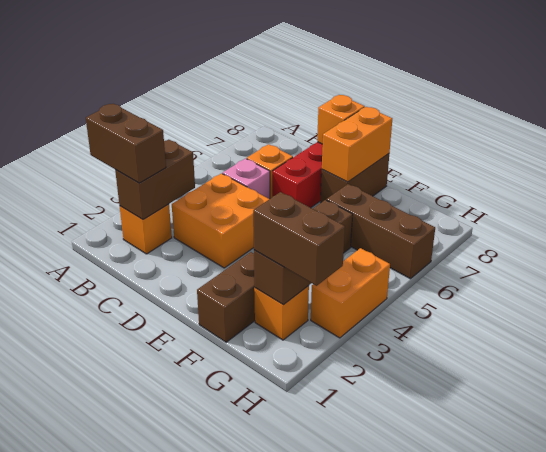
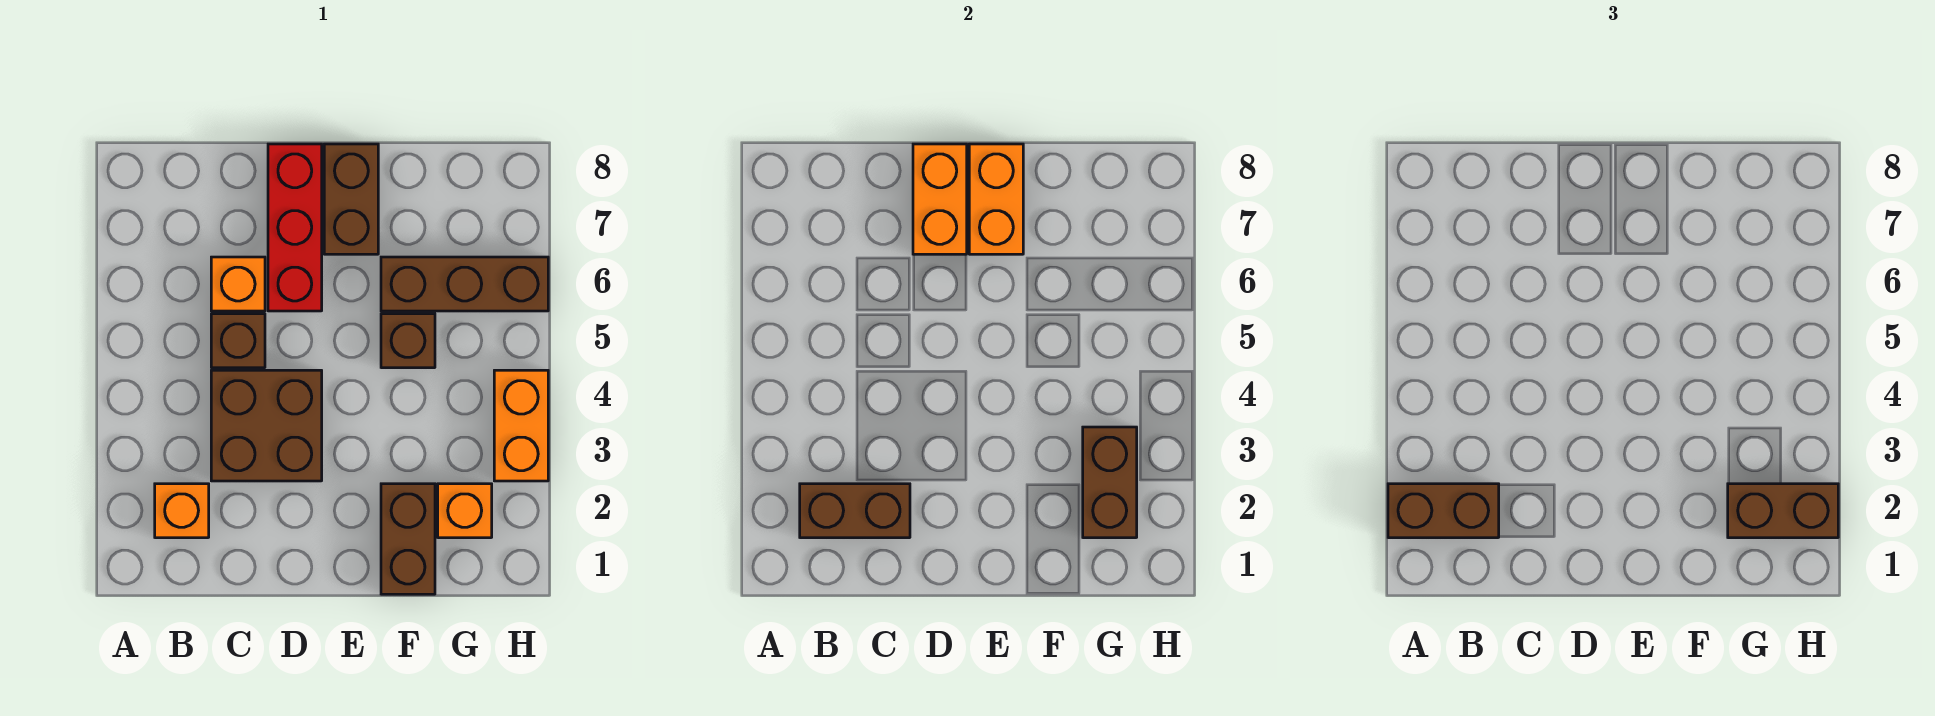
brown 1x2 brick [115,140,195,220] -> brown 1x2 brick turned to [800,484,910,538]
orange 2x2 brick [172,173,269,268] -> brown 2x2 brick [211,370,322,481]
pink 1x1 brick [223,159,270,199] -> brown 1x1 brick [211,314,265,368]
orange 1x1 brick [317,95,365,144] -> orange 1x2 brick [913,144,967,254]

